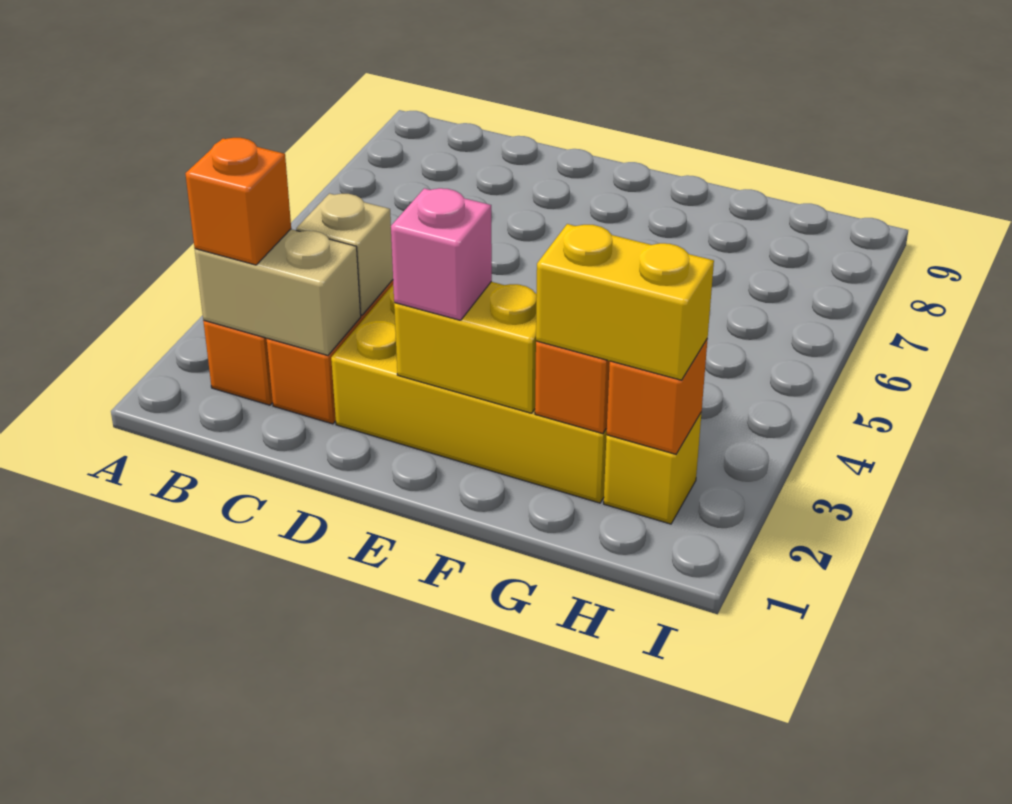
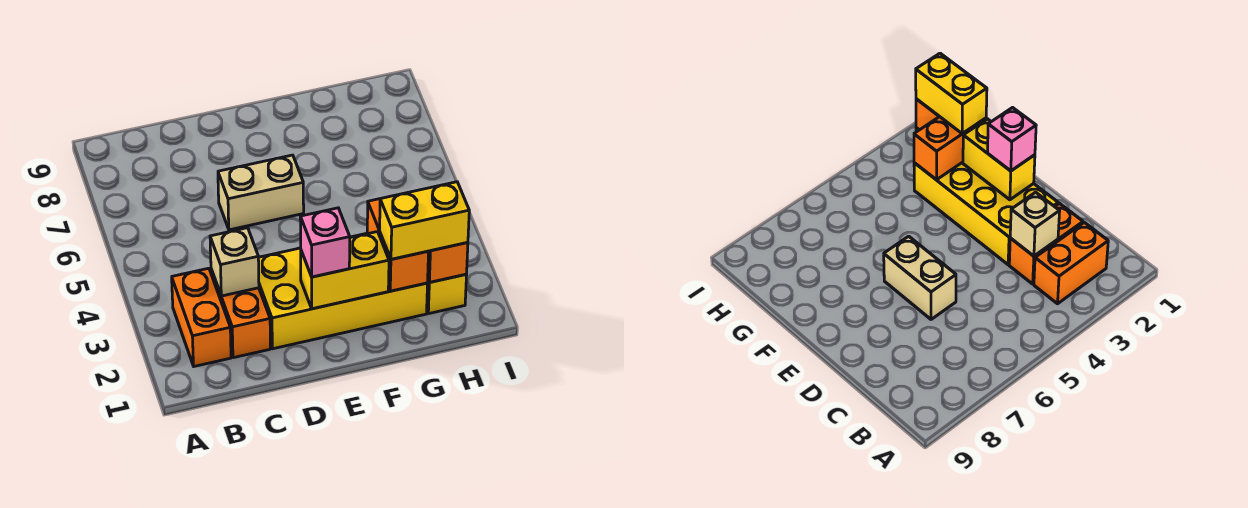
tan 1x2 brick [195,229,361,355] -> tan 1x2 brick moved to [218,155,304,230]
orange 1x1 brick [185,138,291,265] -> none

